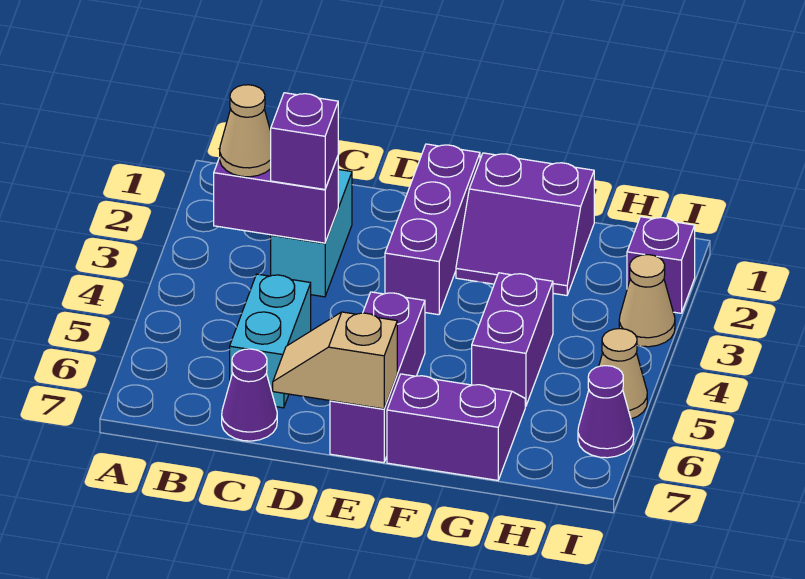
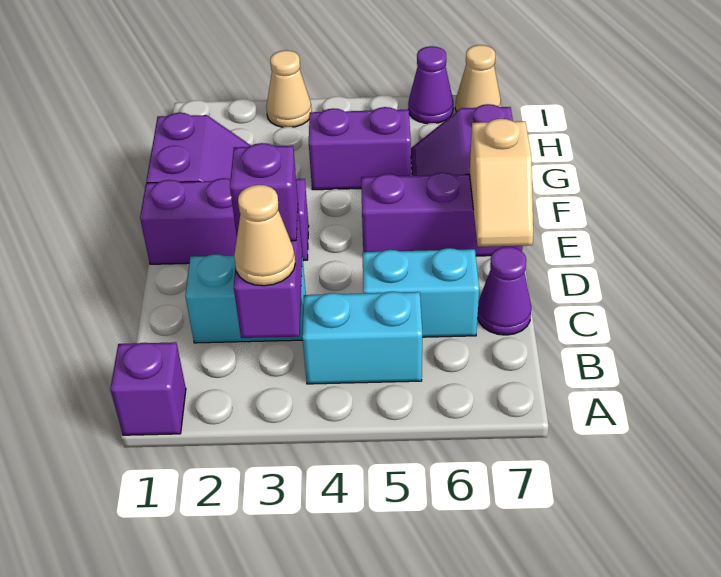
none -> cyan 1x2 brick [302,292,422,384]
purple 1x1 brick [627,217,695,313] -> purple 1x1 brick moved to [110,342,186,435]
tan 1x1 cone [599,329,647,419] -> tan 1x1 cone moved to [455,45,501,112]

